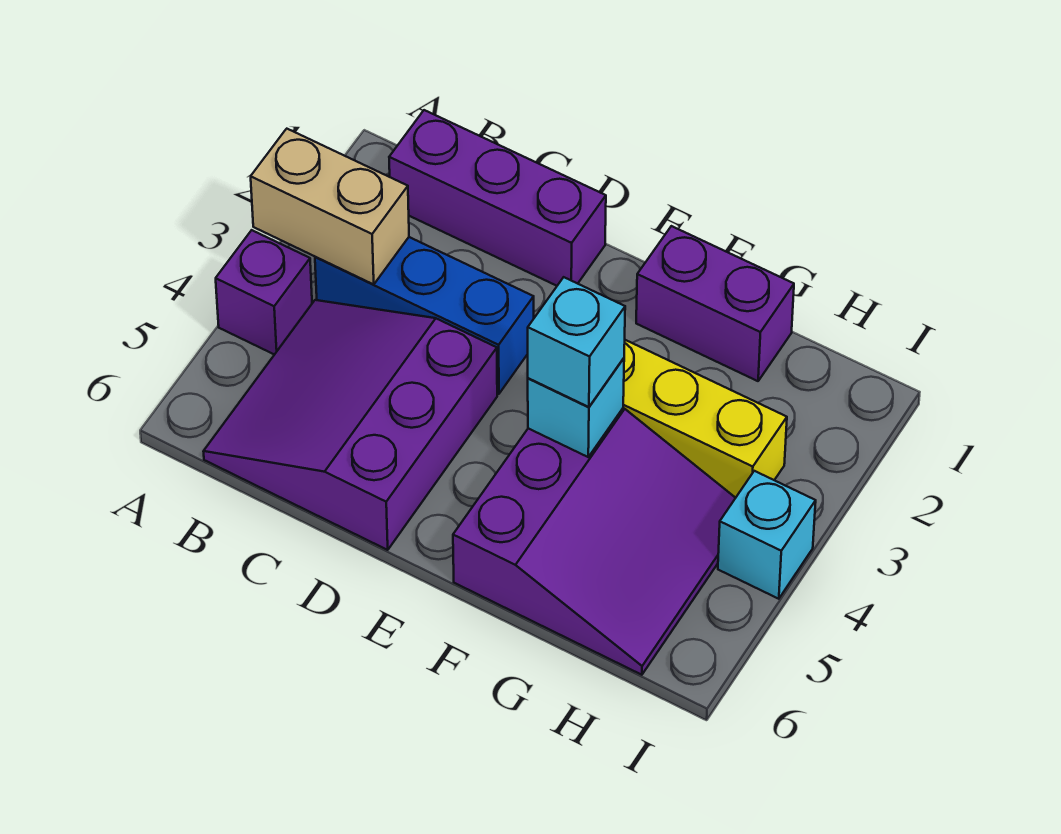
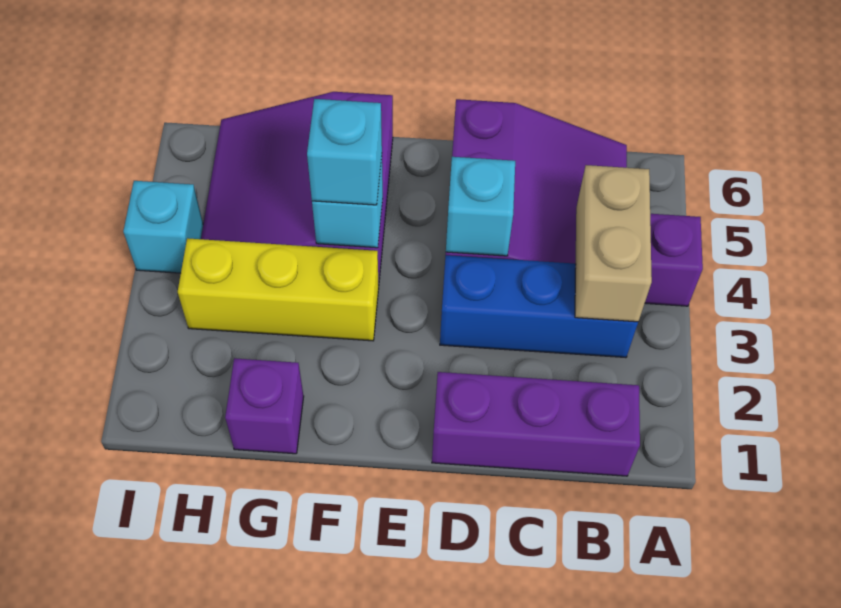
tan 1x2 brick [251,129,409,284] -> tan 1x2 brick turned to [575,165,652,322]
none -> cyan 1x1 brick [446,157,515,256]
purple 1x2 brick [636,226,794,381] -> purple 1x1 brick [225,358,304,454]

